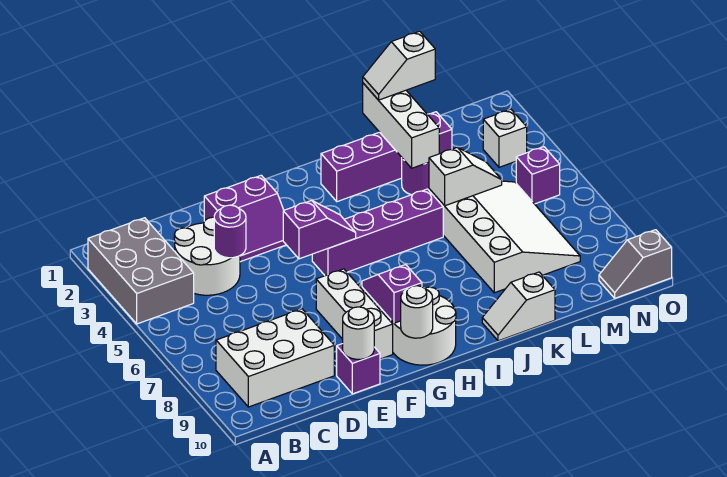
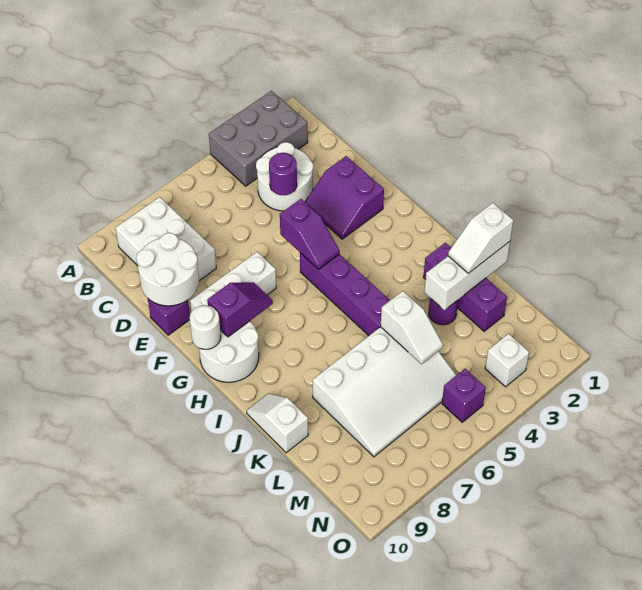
white 1x1 round brick [343,307,374,359] -> white 2x2 round brick [136,233,199,306]
purple 1x4 brick [321,112,452,202] -> purple 1x3 brick [423,243,507,331]
white 1x2 slope [363,31,435,100] -> white 1x2 slope turned to [448,203,514,273]
grey 1x2 slope [599,230,672,298] -> none

